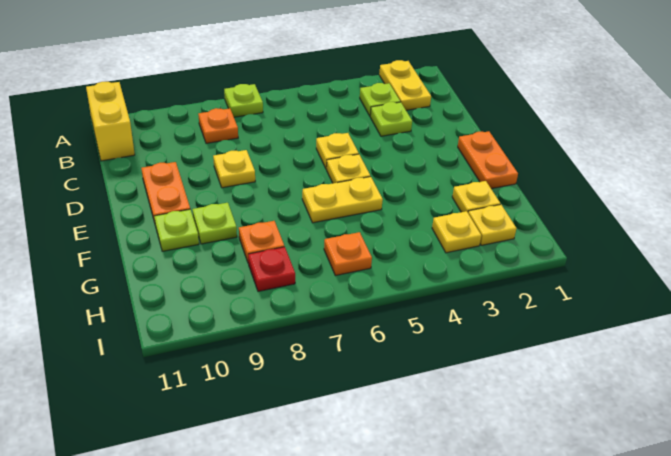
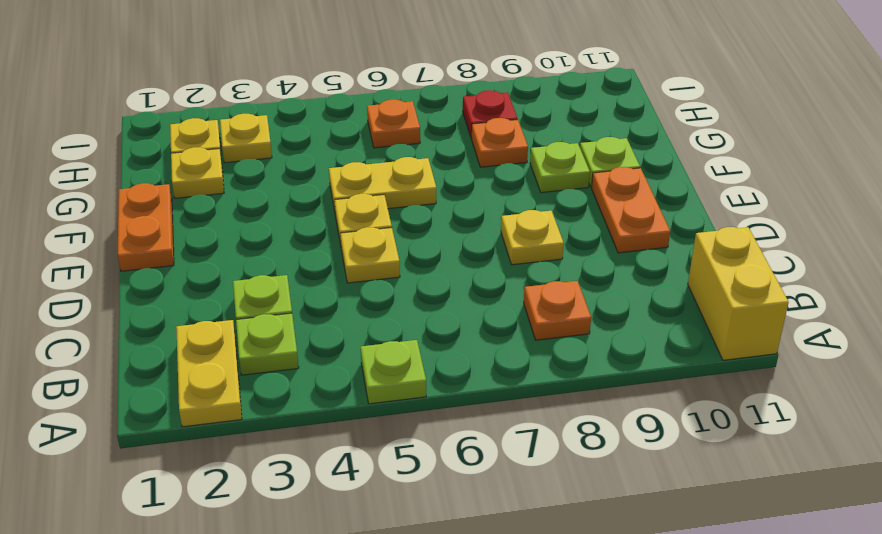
lime 1x1 plate [224,84,263,117] -> lime 1x1 plate moved to [361,340,426,404]

